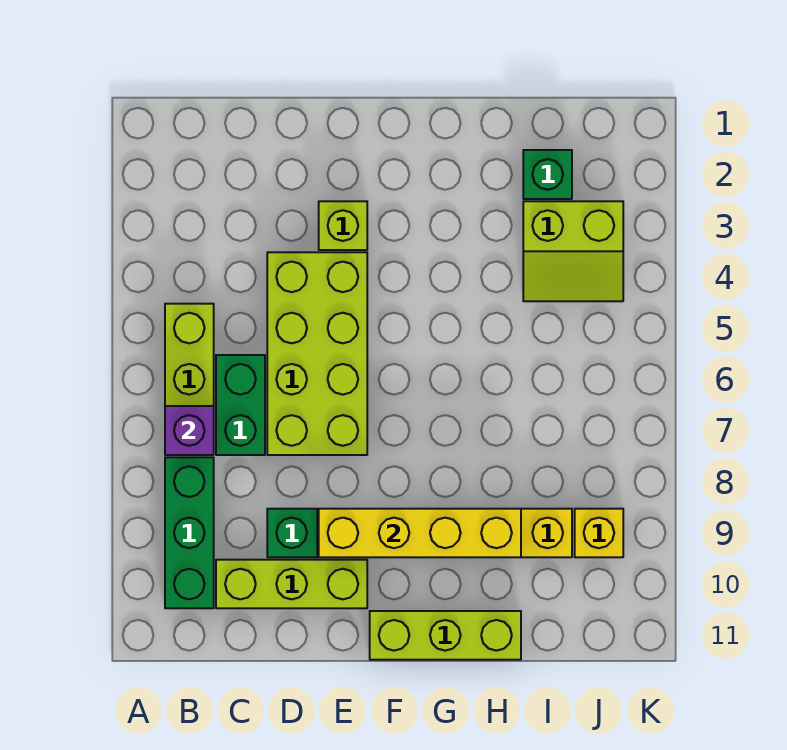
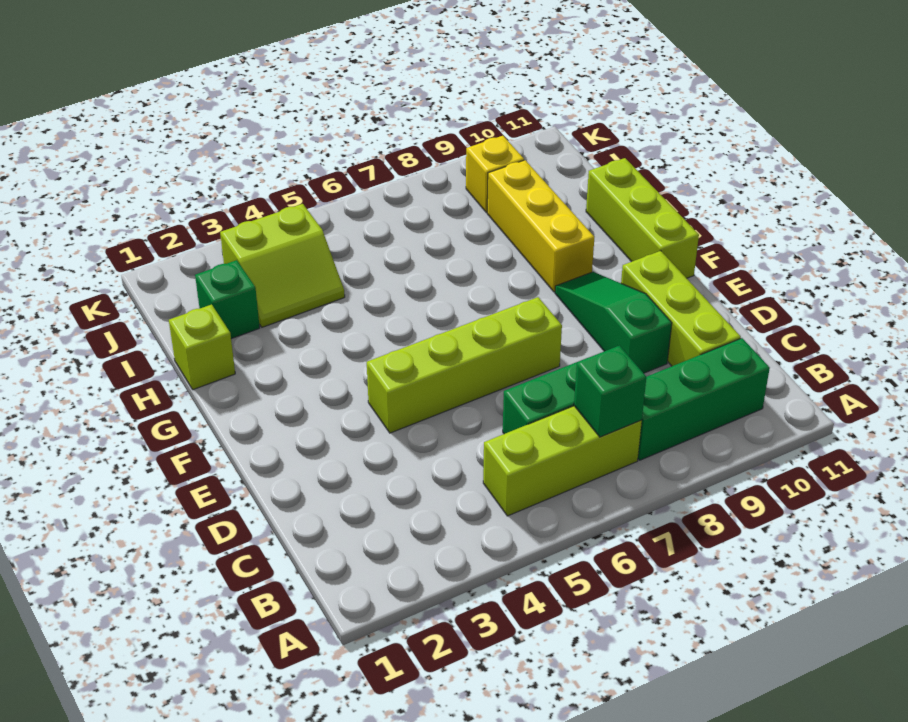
purple 1x1 brick [165,406,214,455] -> green 1x1 brick [574,346,646,437]
lime 2x4 brick [267,252,367,455] -> lime 1x4 brick [367,297,562,433]
lime 1x1 brick [319,201,367,250] -> lime 1x1 brick moved to [169,304,235,390]
yellow 1x4 brick [319,509,521,557] -> none
lime 2x2 slope [523,201,623,301] -> lime 2x2 slope turned to [220,204,345,327]

